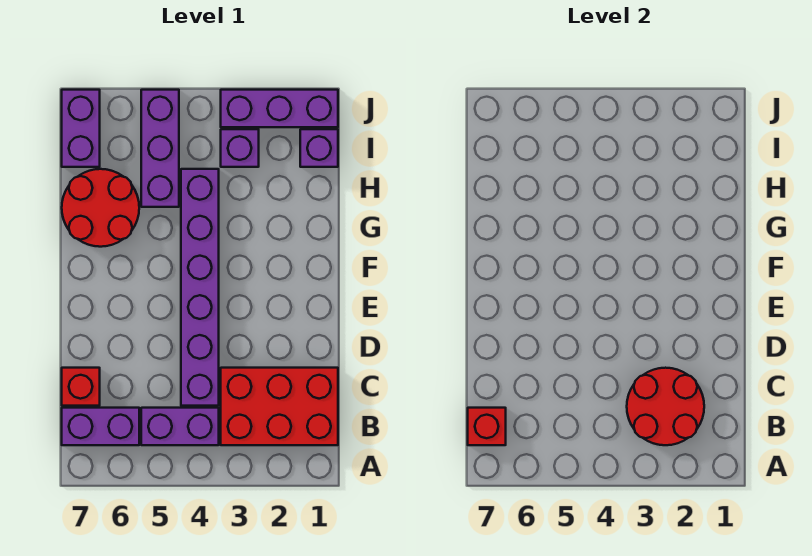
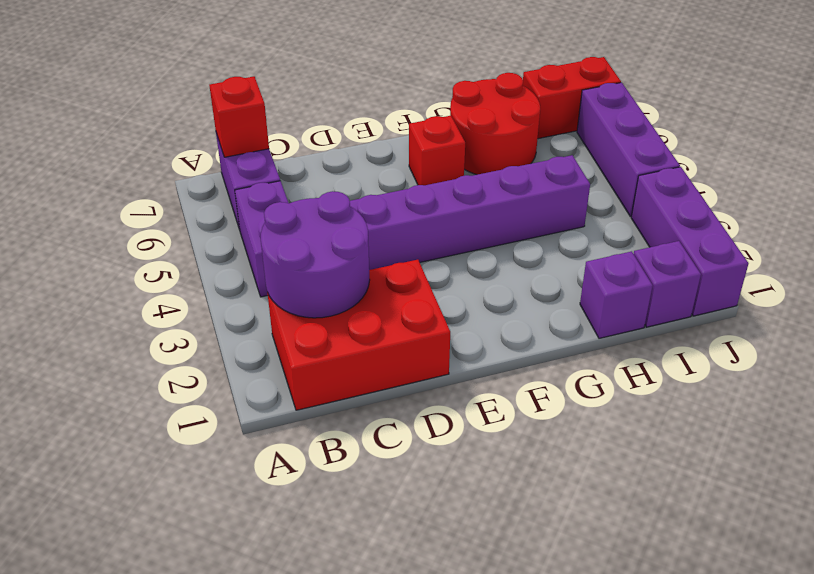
red 2x3 brick [221,368,338,445] -> red 2x3 brick turned to [267,260,450,410]
red 2x2 round brick [627,368,704,445] -> purple 2x2 round brick [261,191,370,318]
red 1x1 brick [62,368,100,406] -> red 1x1 brick moved to [409,116,465,185]
purple 1x3 brick [141,90,179,207] -> purple 1x3 brick turned to [577,83,680,217]
purple 1x1 brick [221,129,259,167] -> purple 1x1 brick moved to [580,251,653,338]
purple 1x2 brick [62,90,100,167] -> red 1x2 brick [523,57,621,139]

